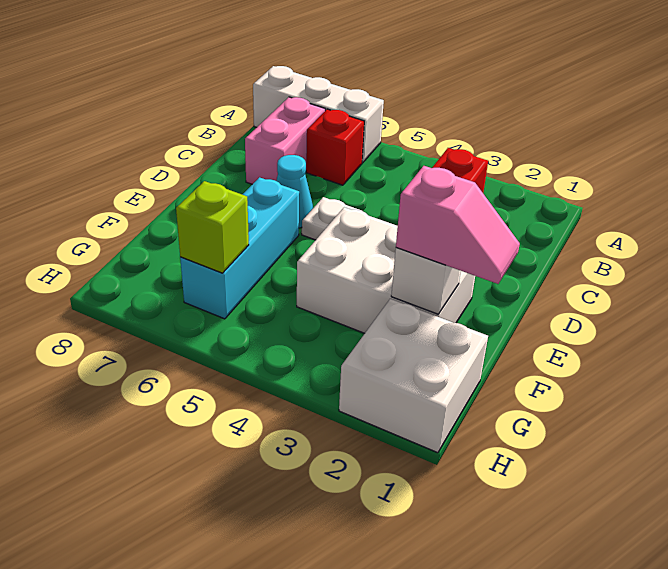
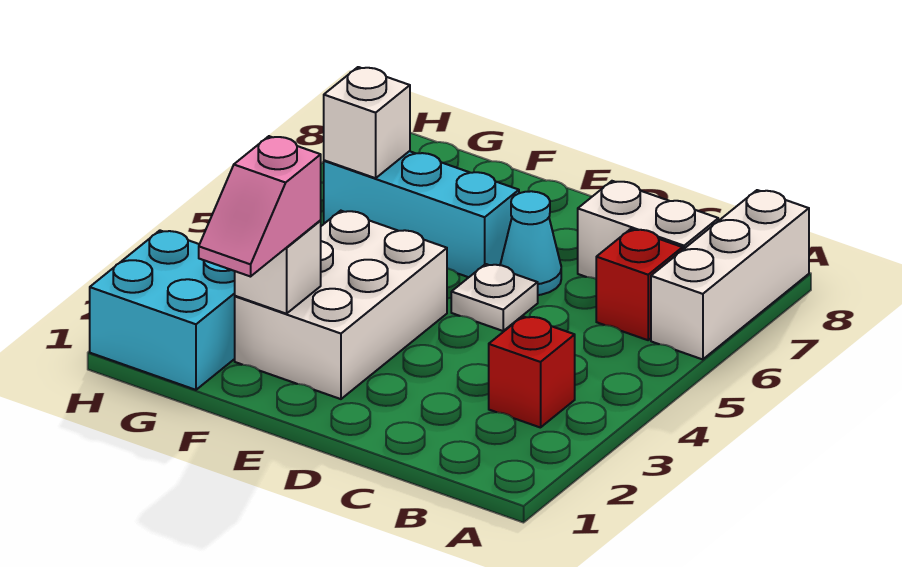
pink 1x2 brick [245,97,325,184] -> white 1x2 brick [578,181,718,279]
white 2x2 brick [339,299,488,453] -> cyan 2x2 brick [90,231,235,390]
lime 1x1 brick [176,181,249,273] -> white 1x1 brick [324,67,410,178]

